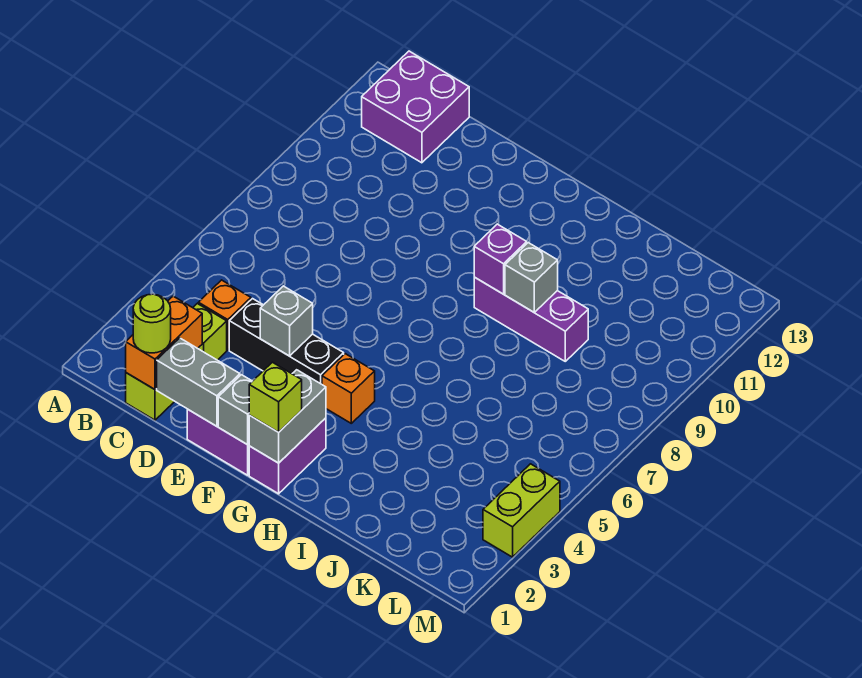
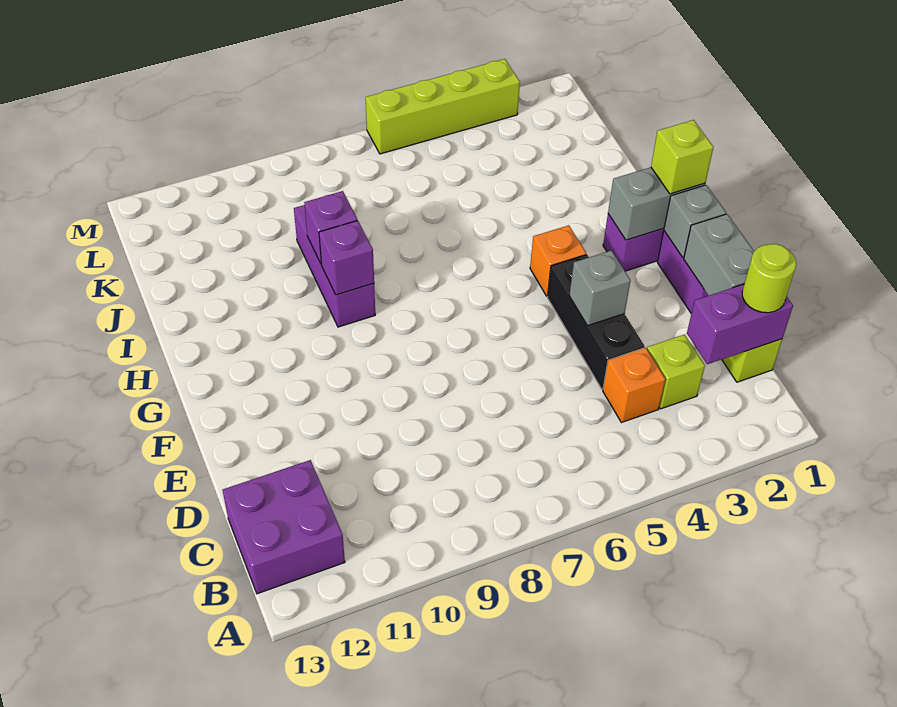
orange 1x2 brick [126,296,202,389] -> purple 1x2 brick [687,284,793,364]
grey 1x1 brick [505,243,558,312] -> purple 1x1 brick [304,191,357,264]
lime 1x2 brick [483,464,560,557] -> lime 1x4 brick [366,59,520,154]

